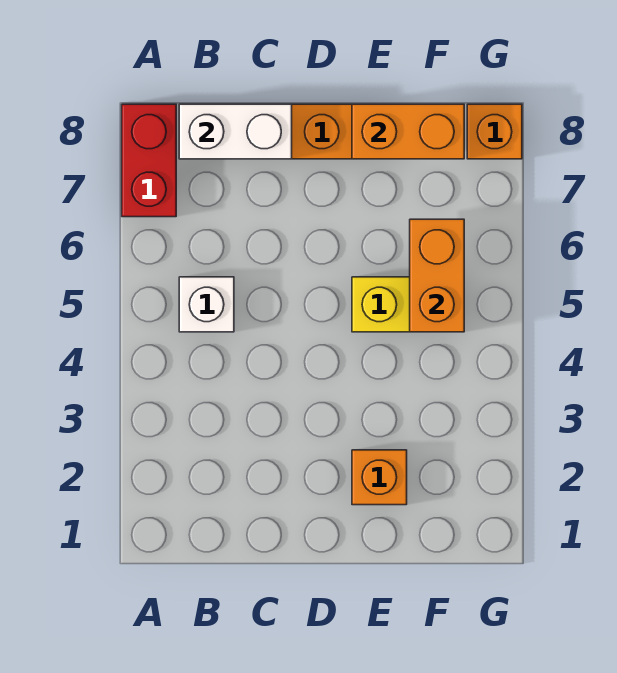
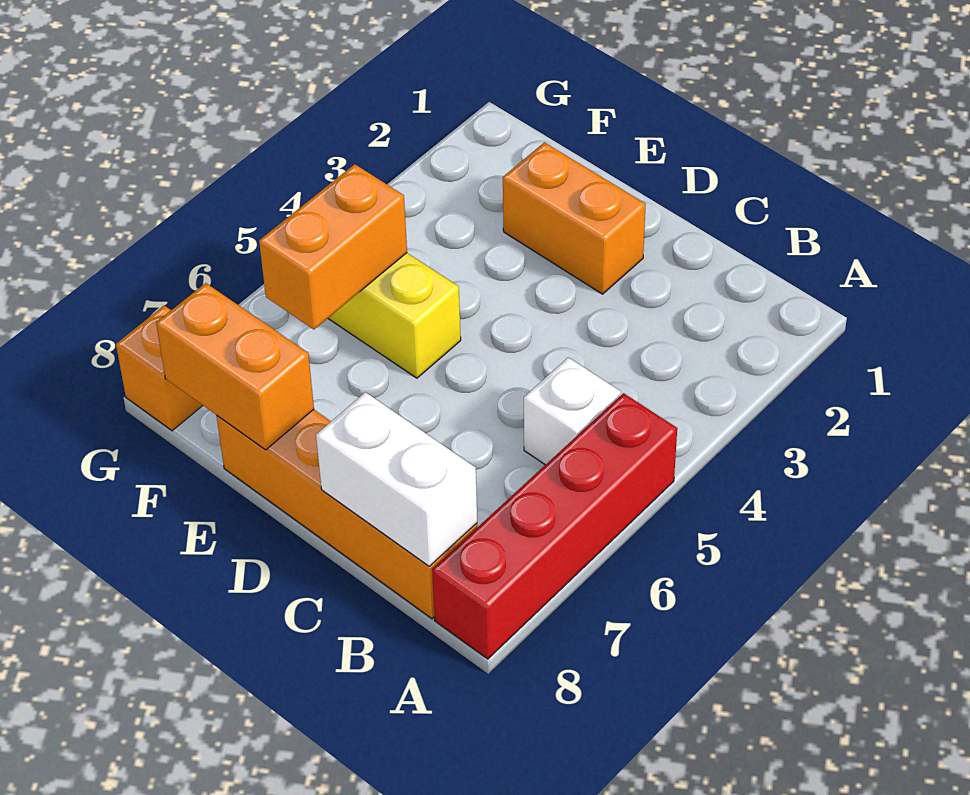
red 1x2 brick [122,104,176,217] -> red 1x4 brick [432,393,677,659]
orange 1x1 brick [352,450,407,505] -> orange 1x2 brick [503,143,646,294]

